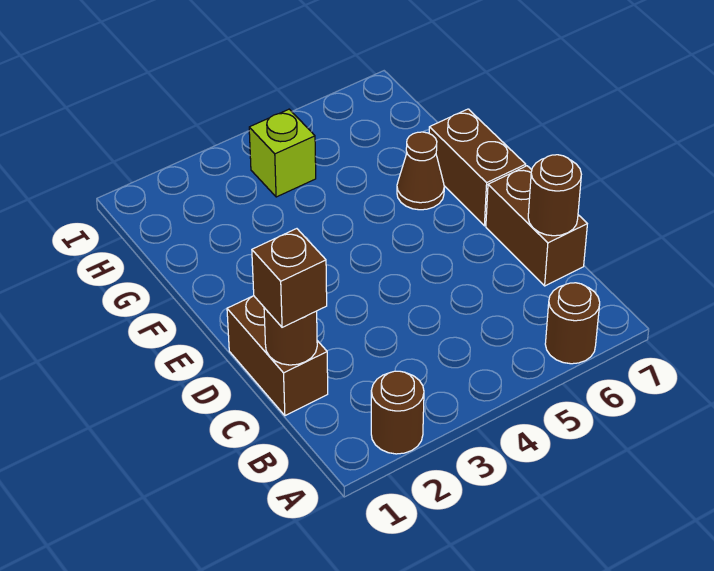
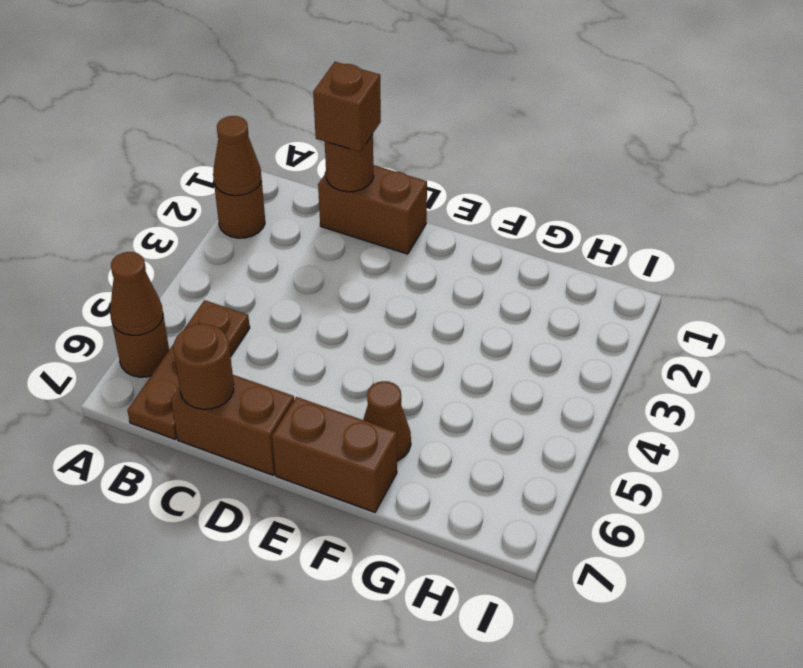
none -> brown 1x1 cone [213,116,261,196]
none -> brown 1x1 cone [110,252,163,335]
none -> brown 1x3 plate [127,300,250,439]
lime 1x1 brick [249,109,316,197] -> none

